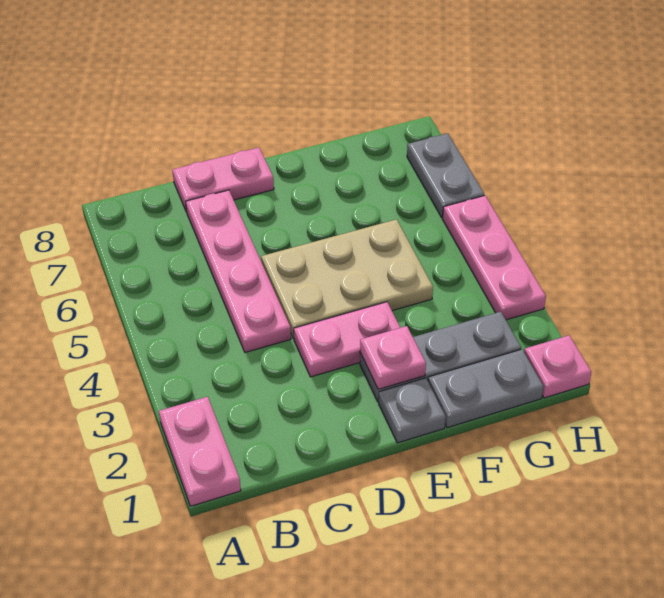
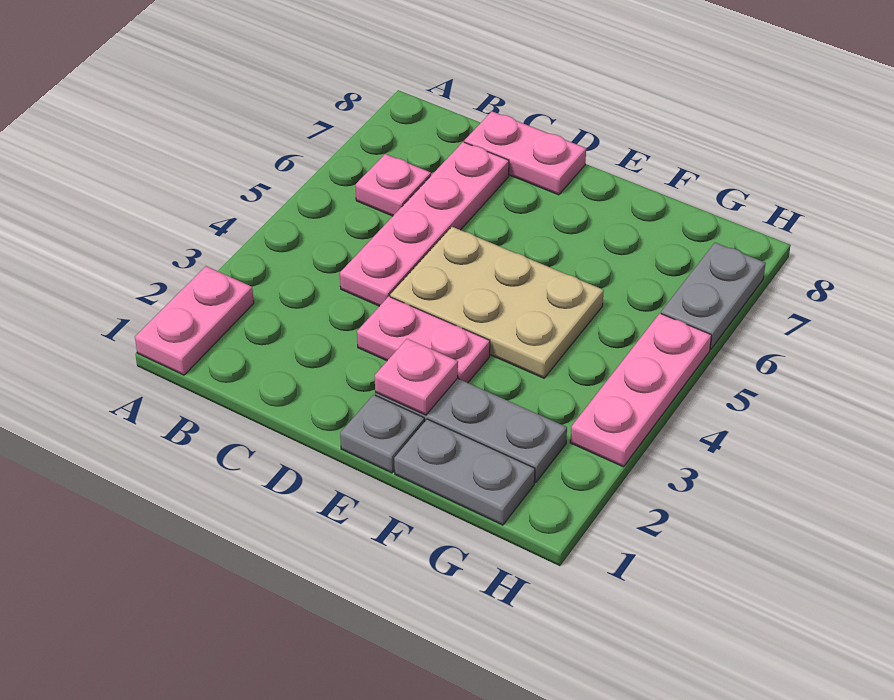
pink 1x1 plate [524,335,592,398] -> pink 1x1 plate moved to [356,154,431,216]

